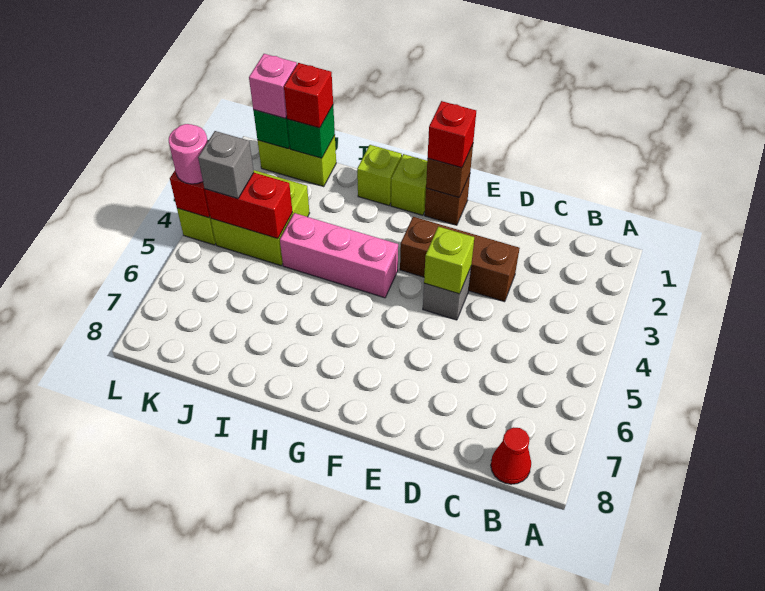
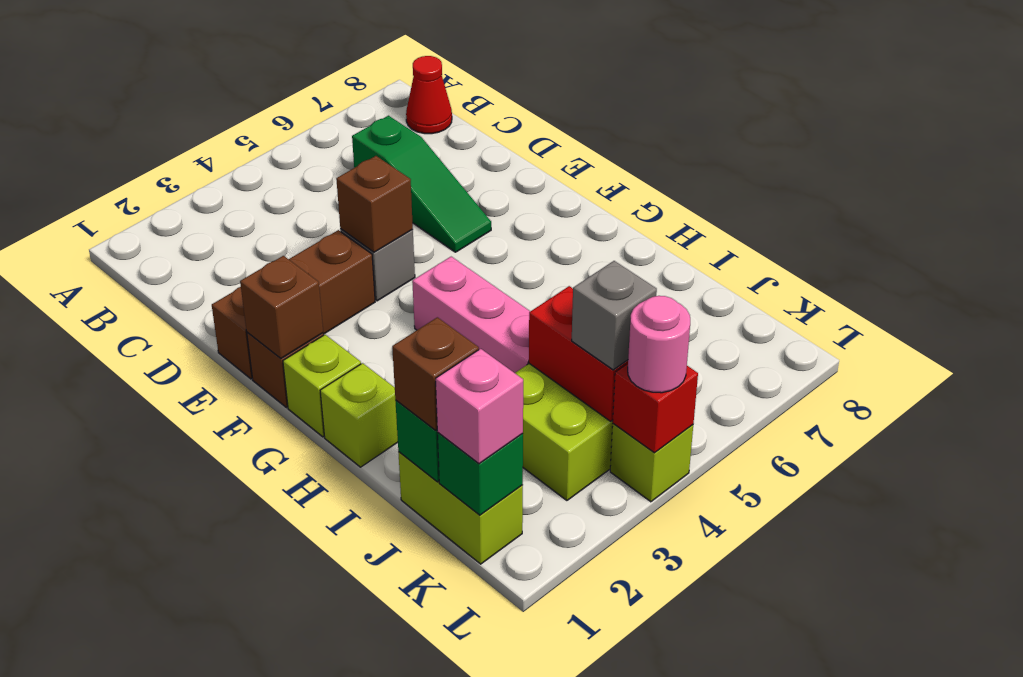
none -> green 1x3 slope [352,116,491,252]
brown 1x3 brick [400,217,520,302] -> brown 1x3 brick turned to [212,230,375,379]
lime 1x1 brick [424,226,474,294] -> brown 1x1 brick [336,156,413,252]
red 1x1 brick [428,101,476,168] -> none
red 1x1 brick [284,63,333,128] -> brown 1x1 brick [392,317,479,431]

